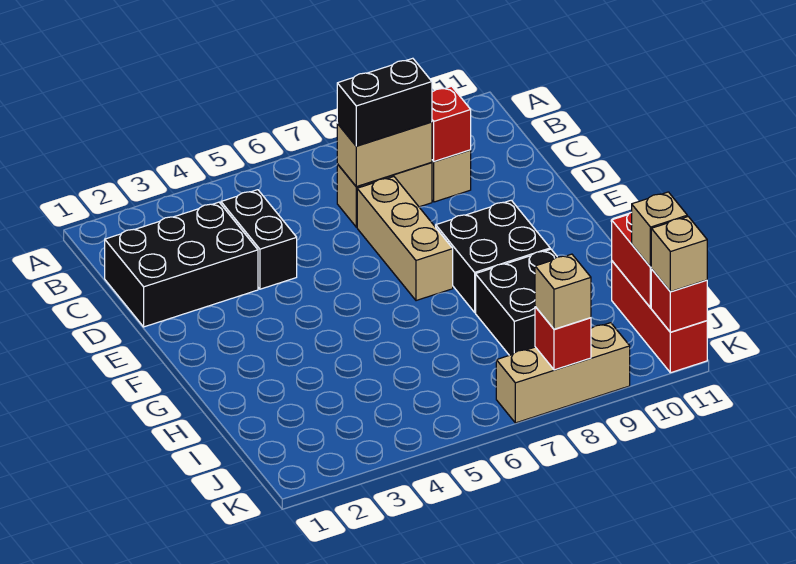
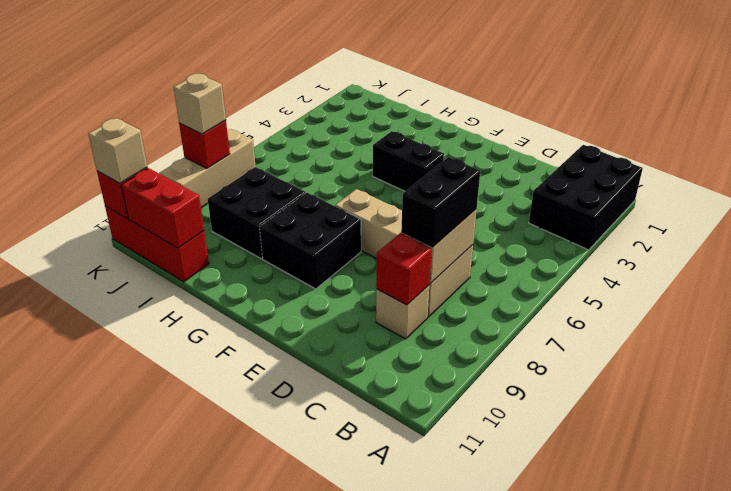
black 2x3 brick [105,202,258,327] -> black 2x3 brick moved to [529,145,643,250]
black 1x2 brick [221,190,297,289] -> black 1x2 brick moved to [373,131,444,191]
tan 1x1 brick [632,192,687,267] -> none

